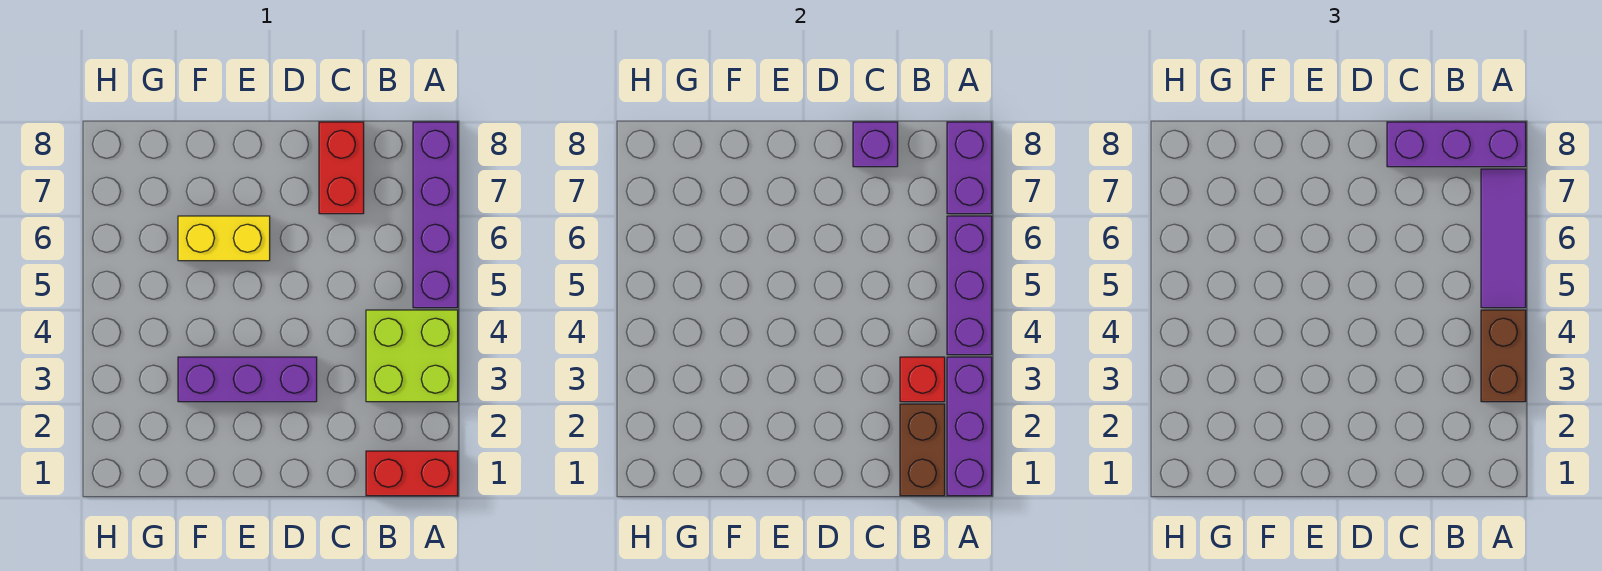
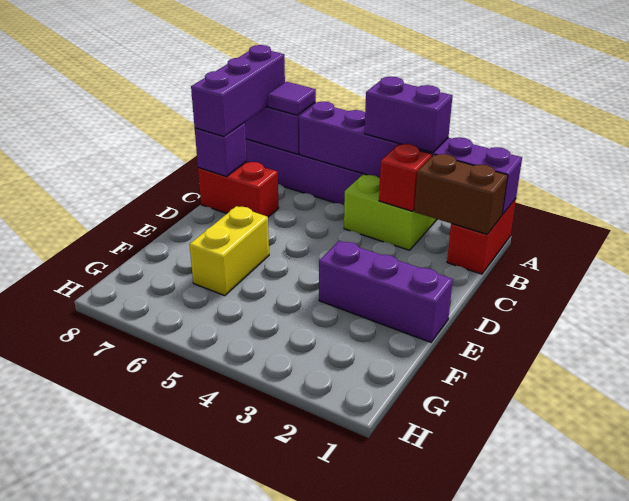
brown 1x2 brick [1481,310,1526,402] -> purple 1x2 brick [365,77,452,153]
purple 1x3 tile [1481,169,1526,308] -> purple 1x1 tile [268,82,316,115]
purple 1x3 brick [178,357,317,402] -> purple 1x3 brick turned to [319,241,453,342]

